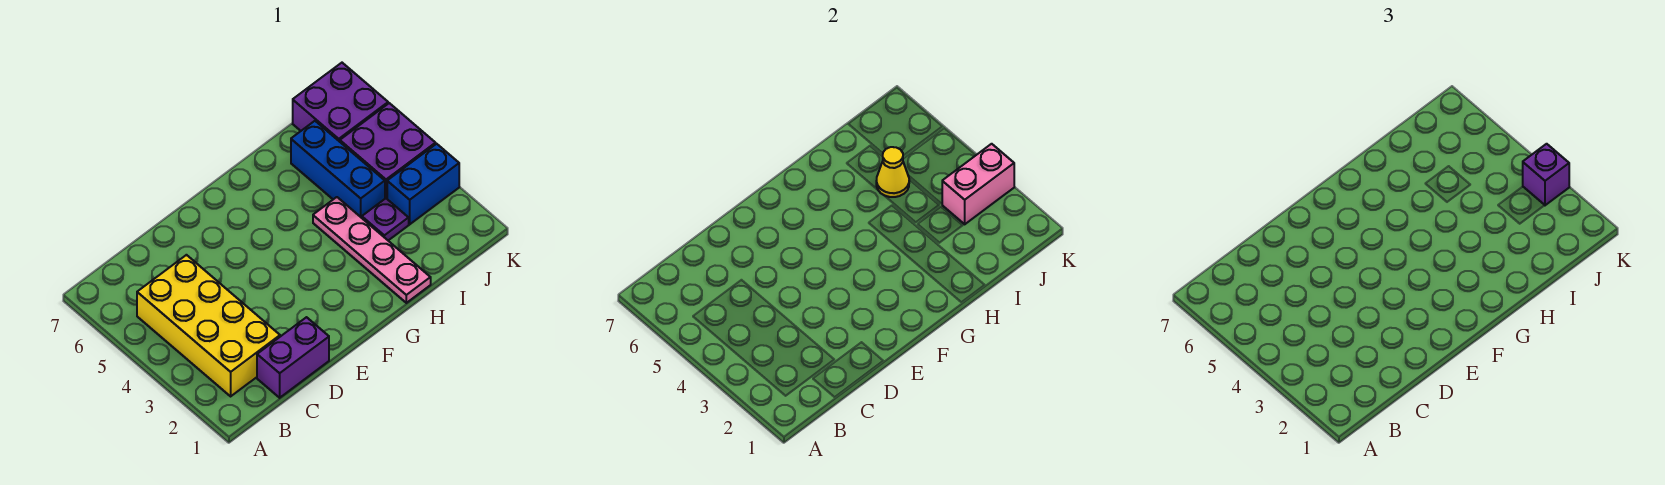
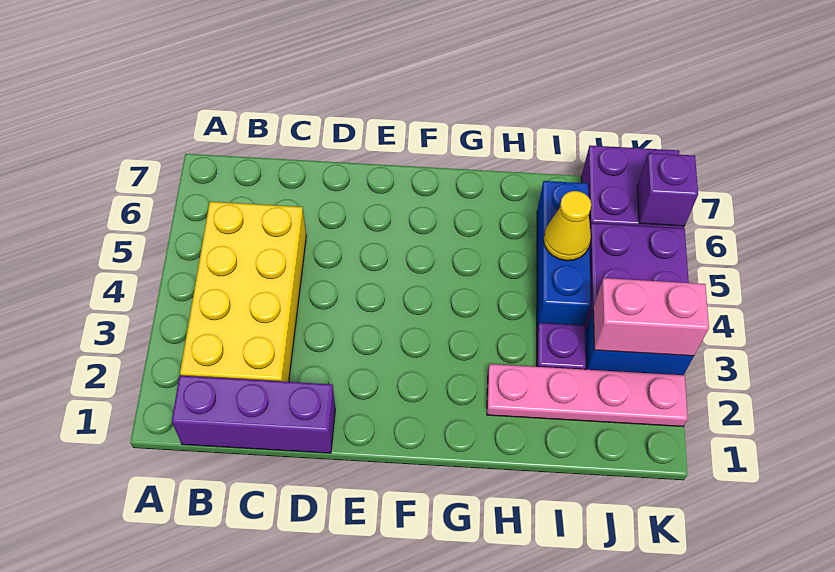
purple 1x2 brick [257,317,329,398] -> purple 1x3 brick [172,376,335,453]
pink 1x4 plate [313,197,431,303] -> pink 1x4 plate turned to [487,364,688,426]
purple 1x1 brick [1523,144,1569,205] -> purple 1x1 brick moved to [637,153,698,226]

